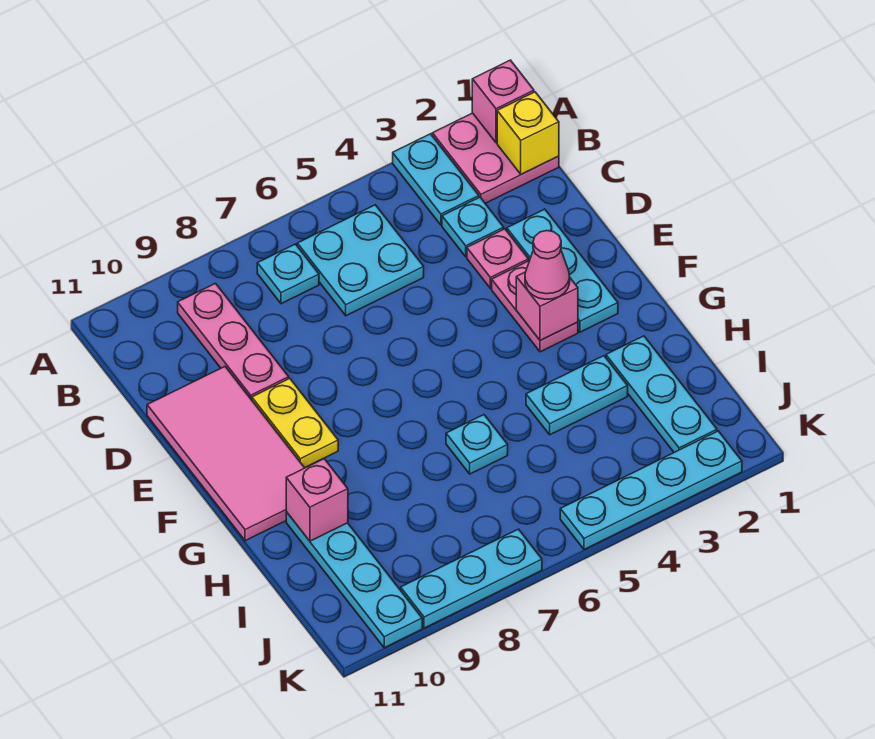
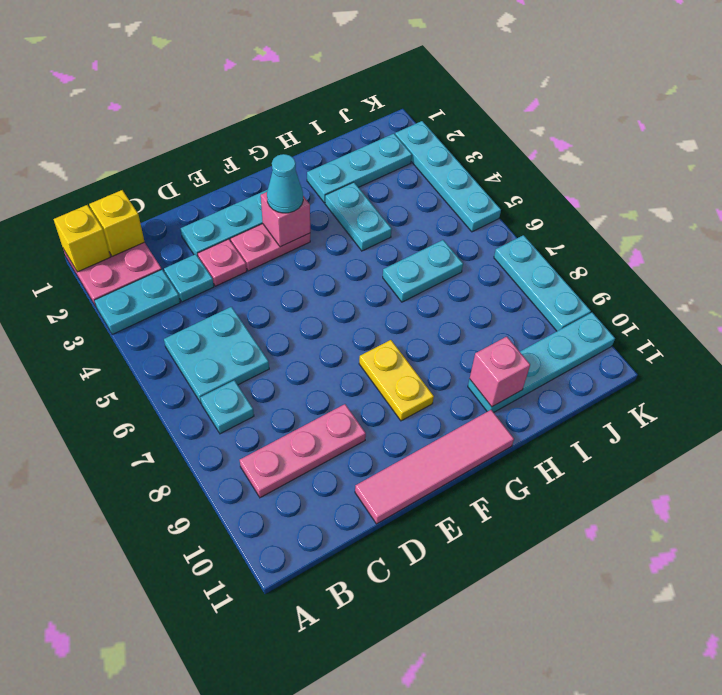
pink 1x1 brick [472,60,534,143] -> yellow 1x1 brick [54,205,110,272]
pink 2x4 tile [147,367,304,541] -> pink 1x4 tile [355,410,514,524]
yellow 1x2 plate [252,378,338,468] -> yellow 1x2 plate turned to [359,340,434,421]
pink 1x1 cone [525,231,570,299] -> cyan 1x1 cone [267,154,303,213]
cyan 1x1 plate [446,415,508,474] -> cyan 1x2 plate [383,240,463,302]

